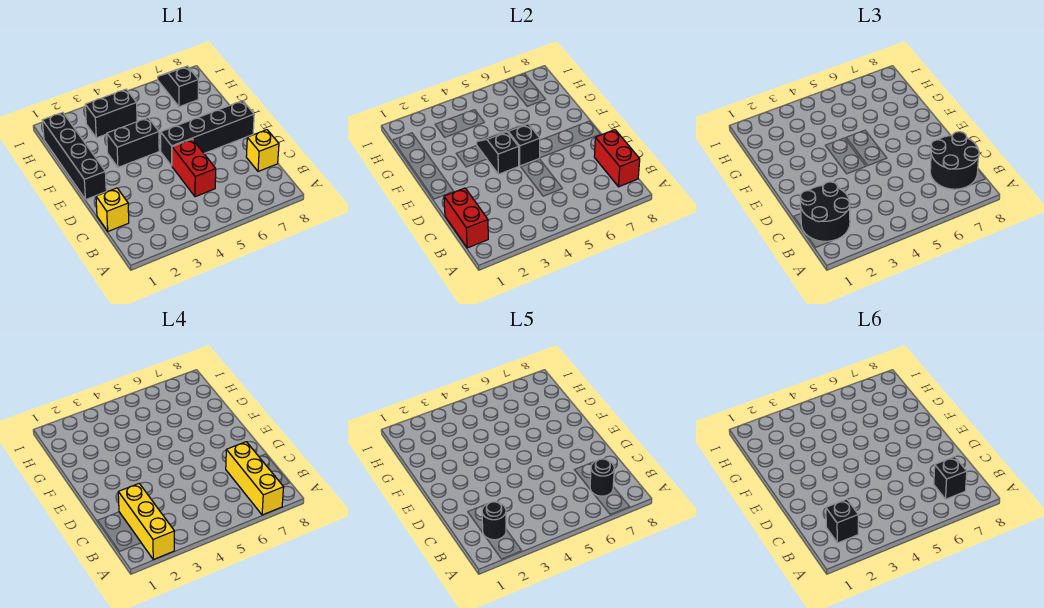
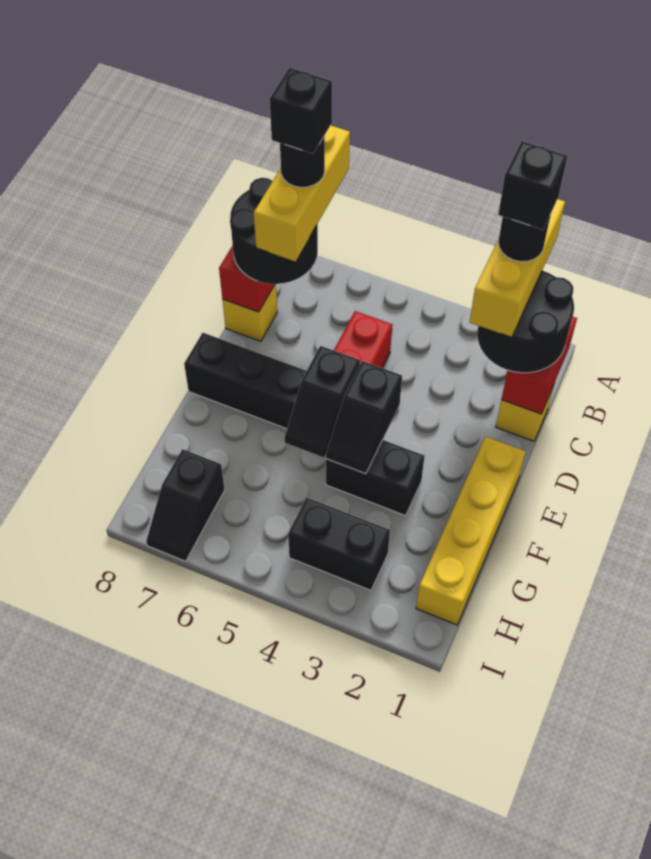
black 1x4 brick [42,112,106,200] -> yellow 1x4 brick [416,436,526,625]

